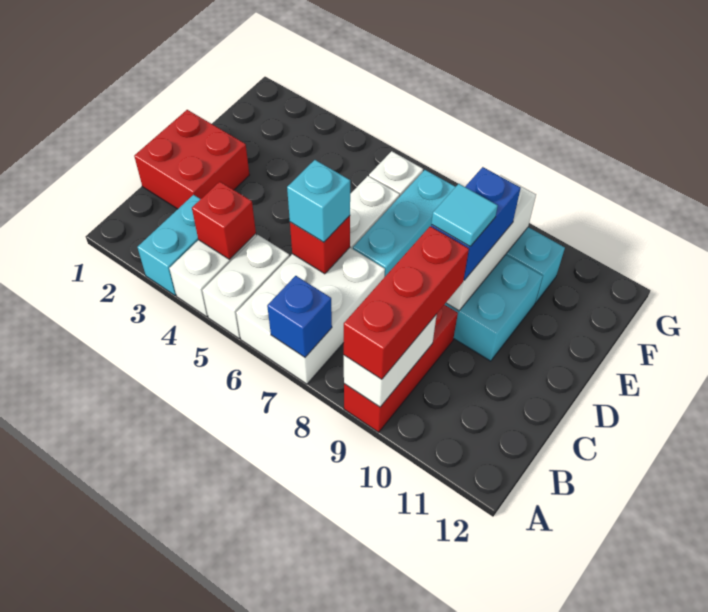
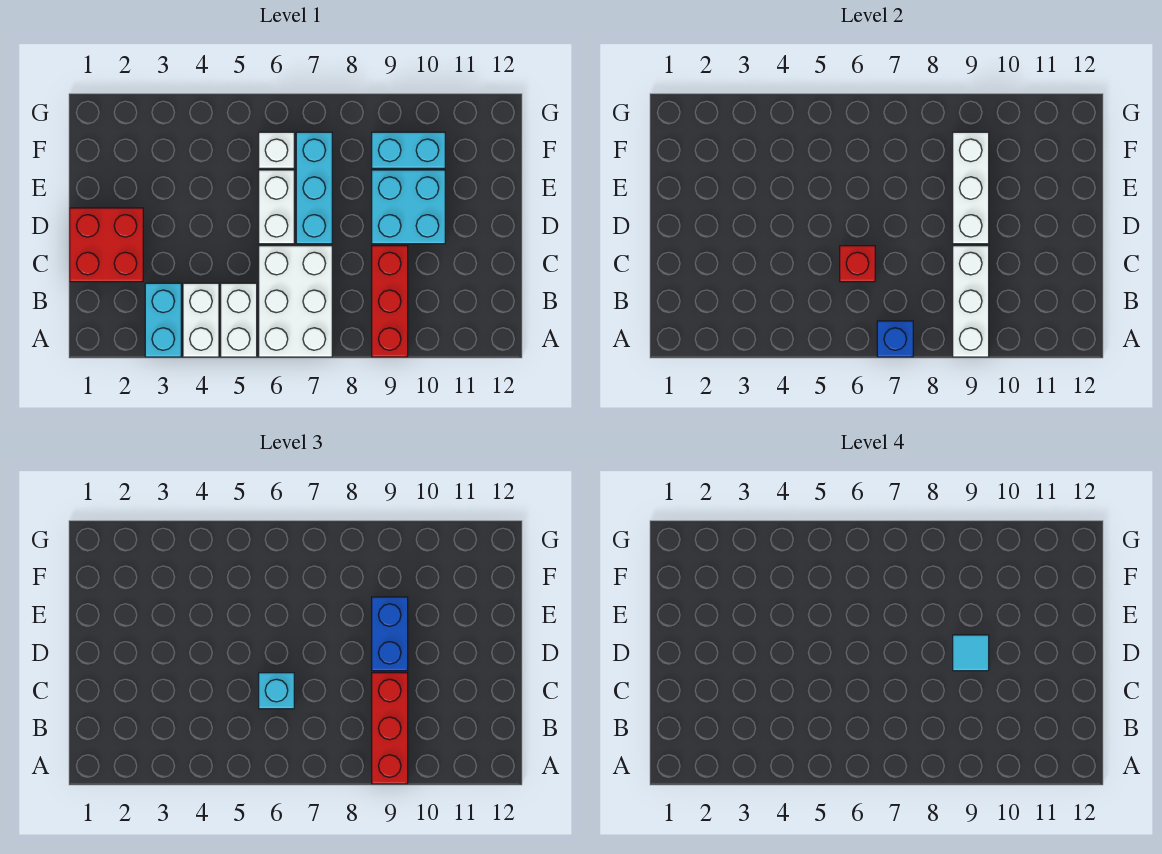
white 1x2 brick [344,314,437,407] -> white 1x3 brick [953,246,989,357]
red 1x1 brick [192,182,256,259] -> none

